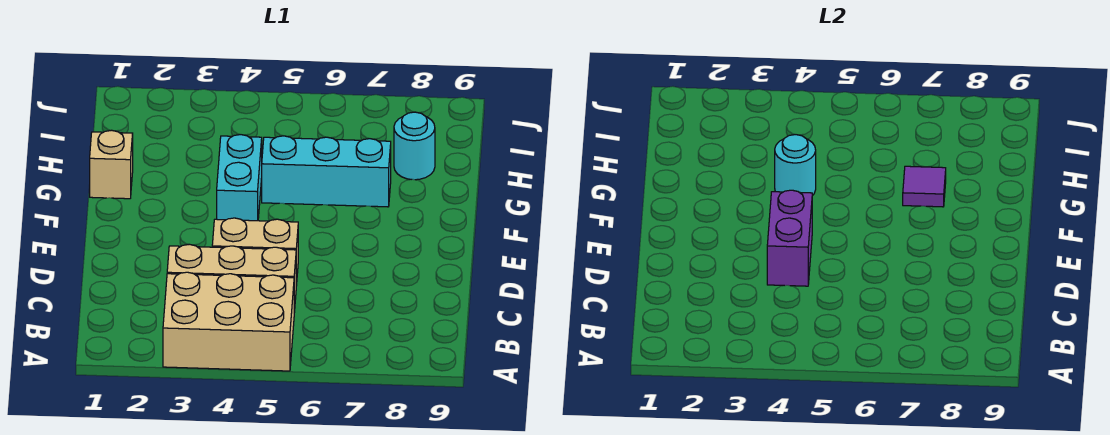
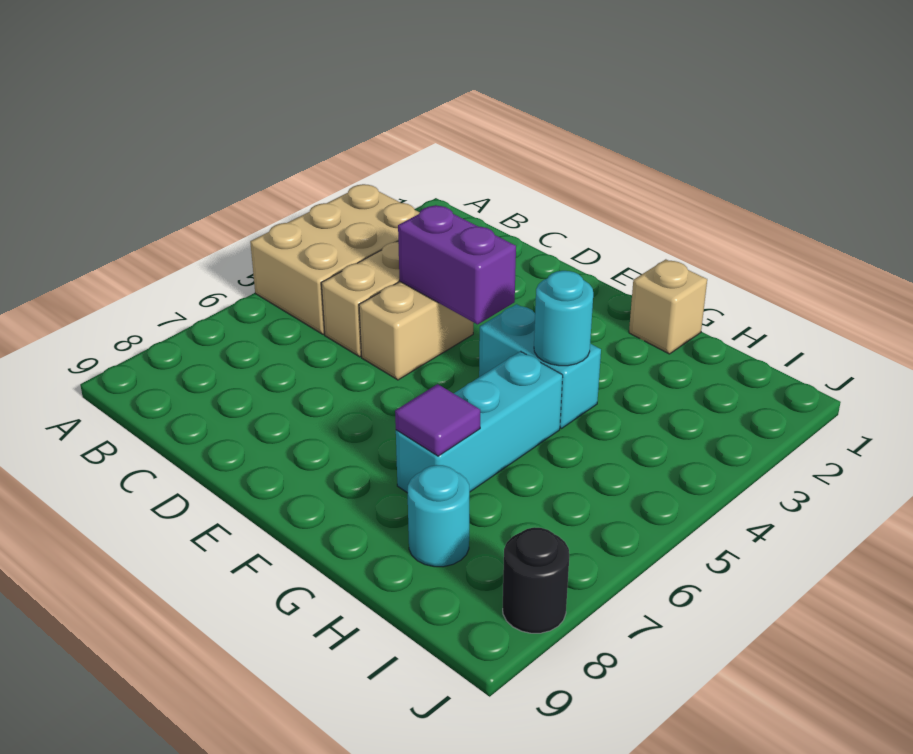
none -> black 1x1 round brick [503,527,569,633]

